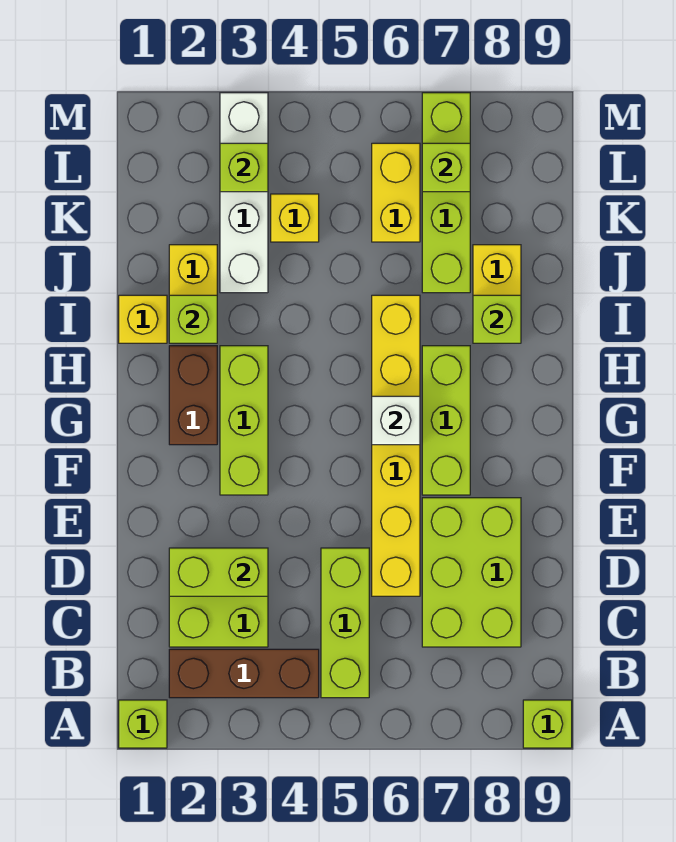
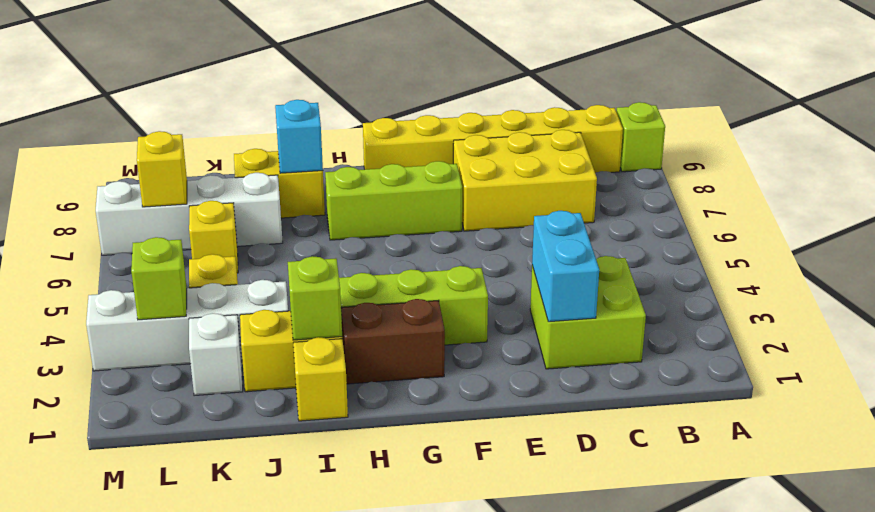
lime 1x1 brick [119,700,167,748] -> none
brown 1x3 brick [169,649,319,698] -> none
lime 1x3 brick [321,548,369,698] -> none
lime 2x3 brick [422,498,521,647] -> yellow 2x3 brick [453,130,597,231]
lime 1x2 brick [169,548,268,596] -> cyan 1x2 brick [532,211,599,322]
yellow 1x6 brick [372,295,420,596] -> yellow 1x6 brick moved to [363,105,623,173]
white 1x1 brick [372,396,420,445] -> white 1x1 brick moved to [189,313,243,396]
lime 1x1 brick [473,295,521,343] -> cyan 1x1 brick [275,100,323,173]
lime 1x4 brick [422,93,470,293] -> white 1x4 brick [96,173,283,255]
yellow 1x2 brick [372,143,420,242] -> yellow 1x1 brick [189,201,238,273]
lime 1x1 brick [422,143,470,192] -> yellow 1x1 brick [137,131,187,207]

